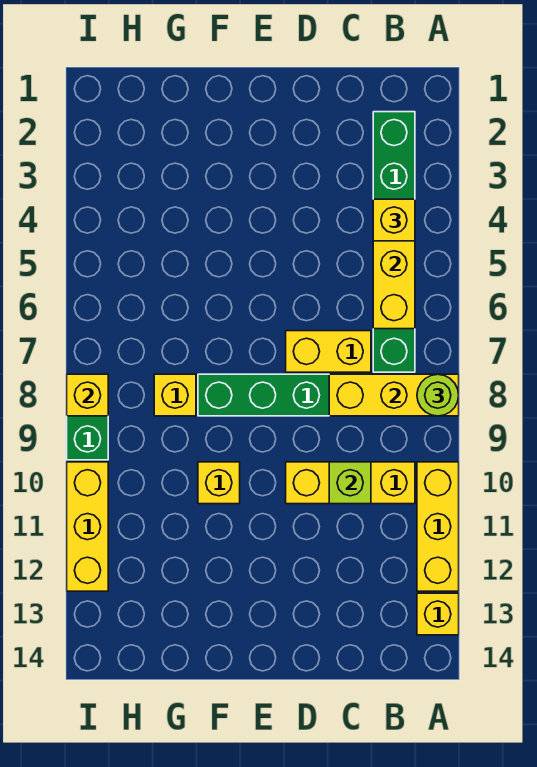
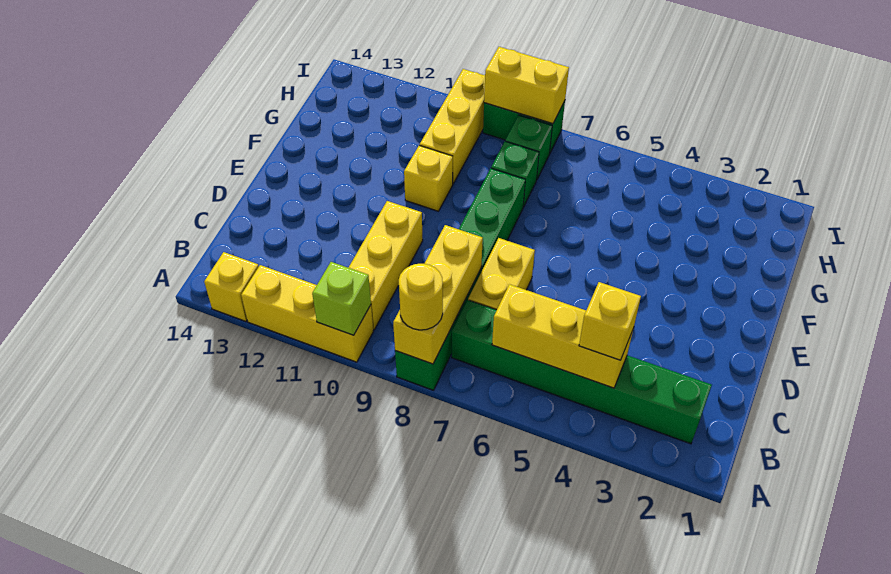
lime 1x1 round brick [417,374,459,416] -> yellow 1x1 round brick [399,264,443,330]
lime 1x1 brick [329,462,371,504] -> lime 1x1 brick moved to [312,262,371,335]
yellow 1x1 brick [154,374,196,416] -> green 1x1 brick [491,141,539,207]
none -> green 1x1 brick [505,115,552,179]
yellow 1x1 brick [67,374,108,416] -> yellow 1x2 brick [484,47,569,124]
yellow 1x3 brick [67,462,108,591] -> yellow 1x3 brick turned to [420,69,485,184]

